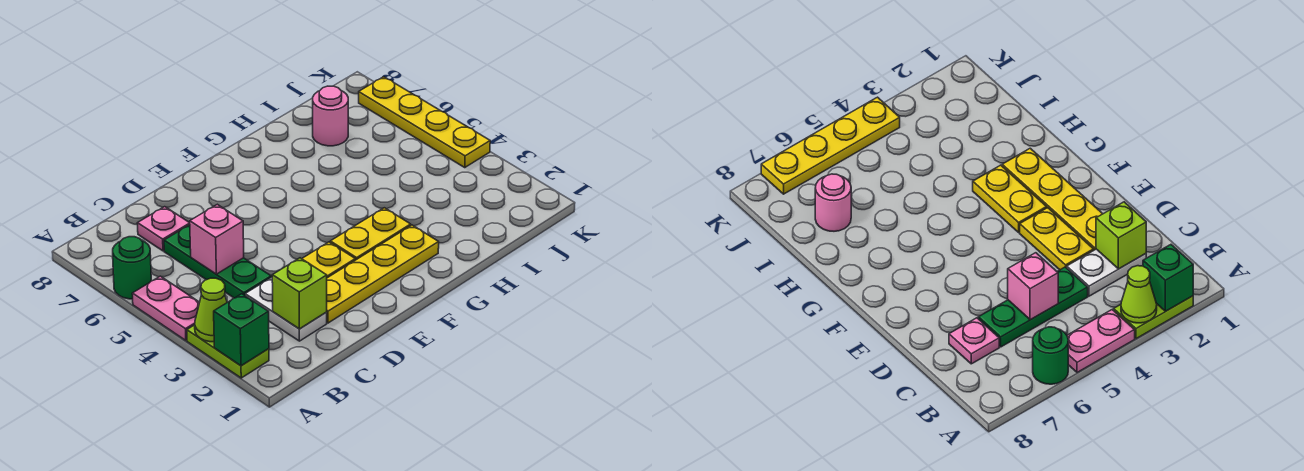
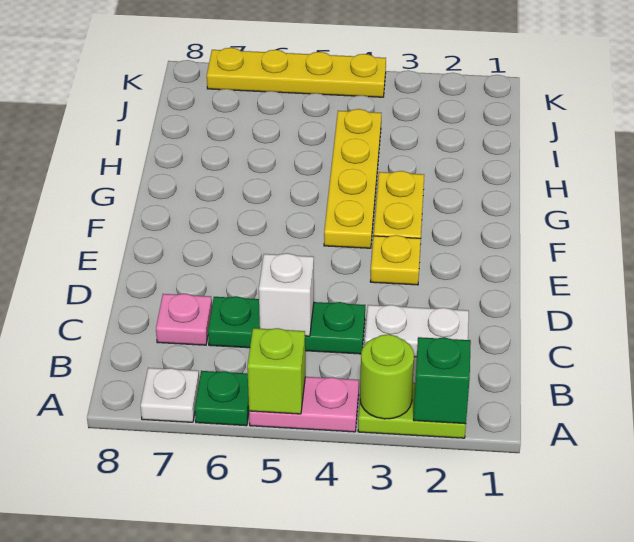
lime 1x1 cone [195,278,227,342] -> lime 1x1 round brick [360,334,414,419]
green 1x1 round brick [113,237,151,299] -> green 1x1 plate [195,371,249,426]
none -> white 1x1 plate [140,368,199,422]
lime 1x1 brick [272,258,327,329] -> lime 1x1 brick moved to [247,328,305,414]
pink 1x1 brick [190,204,244,274] -> white 1x1 brick [259,253,314,336]
yellow 1x4 plate [327,225,439,323] -> yellow 1x4 plate moved to [324,109,381,248]
yellow 1x2 plate [302,242,355,278] -> yellow 1x1 plate [370,235,421,285]
pink 1x1 round brick [313,86,348,146] -> none

